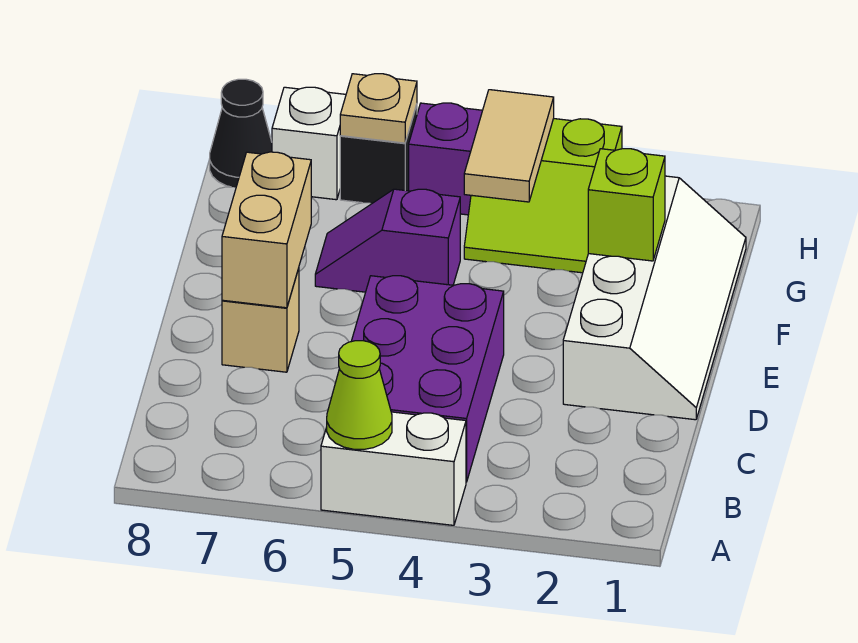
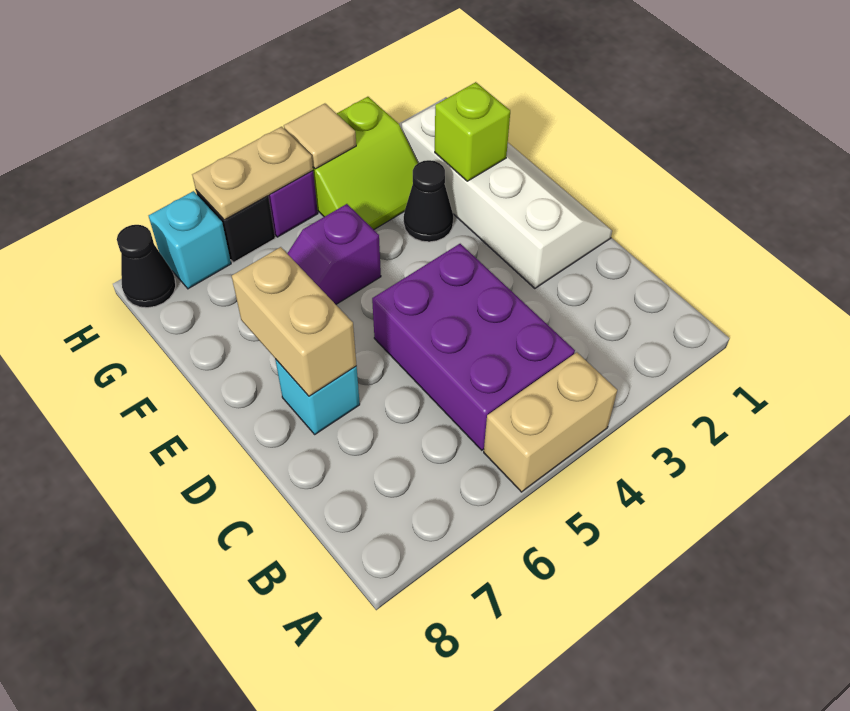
white 1x2 brick [321,412,466,525] -> tan 1x2 brick [484,352,617,492]
lime 1x1 cone [327,341,392,449] -> none
tan 1x1 brick [222,268,299,372] -> cyan 1x1 brick [275,359,360,434]
none -> black 1x1 cone [404,160,453,242]
tan 1x2 tile [464,90,554,202] -> tan 1x1 tile [284,104,356,169]
tan 1x1 plate [340,74,417,143] -> tan 1x2 plate [192,127,313,220]
white 1x1 brick [272,87,346,200] -> cyan 1x1 brick [149,191,231,289]

